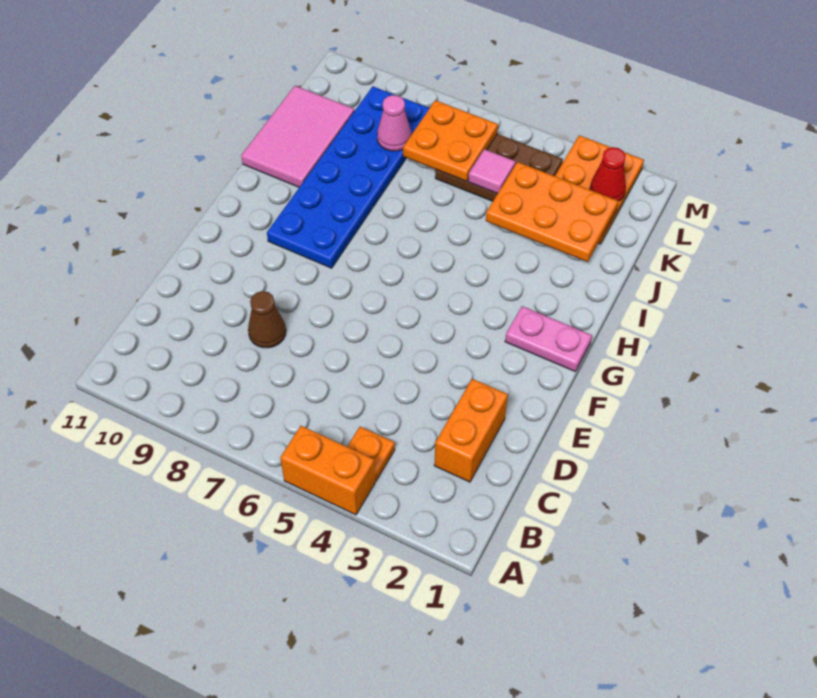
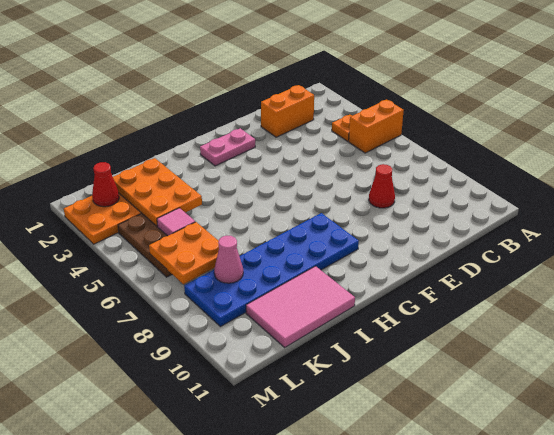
orange 1x2 brick [280,426,375,515] -> orange 1x2 brick turned to [349,100,404,153]
brown 1x1 cone [248,291,286,348] -> red 1x1 cone [369,164,395,208]
pink 1x2 plate [505,306,592,372] -> pink 1x2 plate turned to [200,128,255,166]

